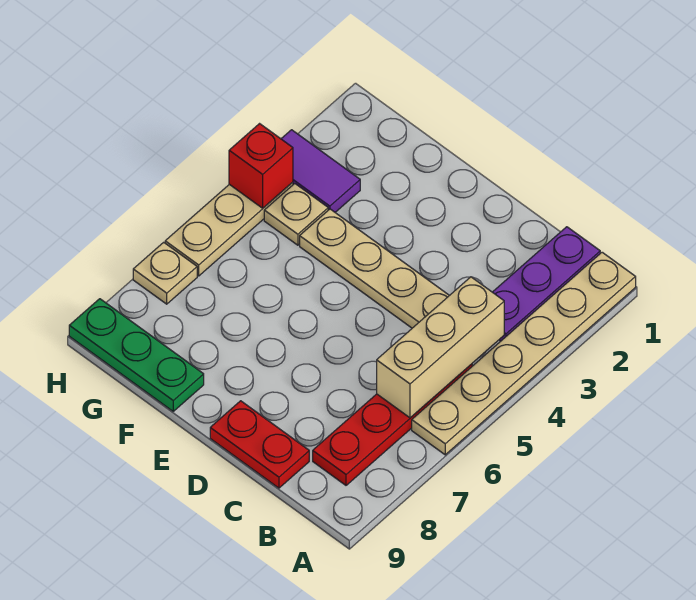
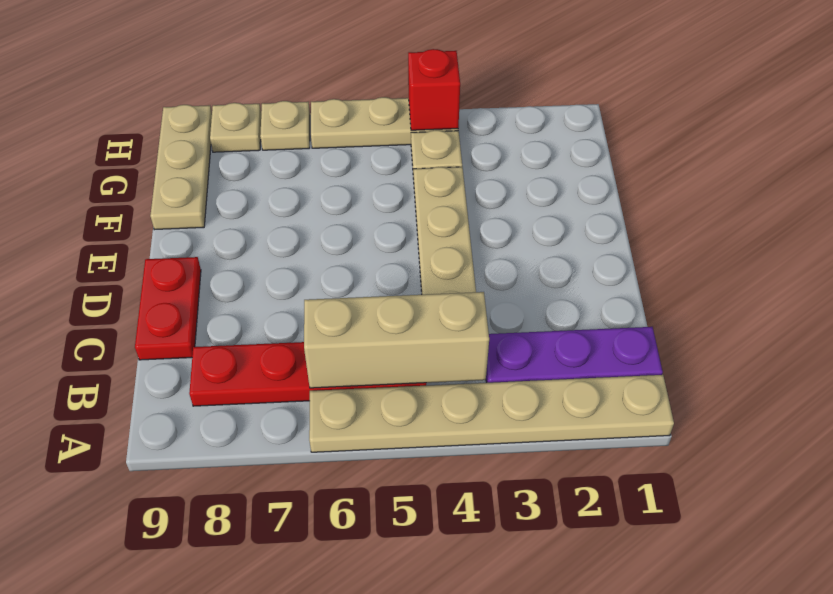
green 1x3 plate [69,299,204,411] -> tan 1x3 plate [150,105,212,230]
purple 1x2 tile [281,130,360,212] -> none
none -> tan 1x1 plate [210,103,261,152]

